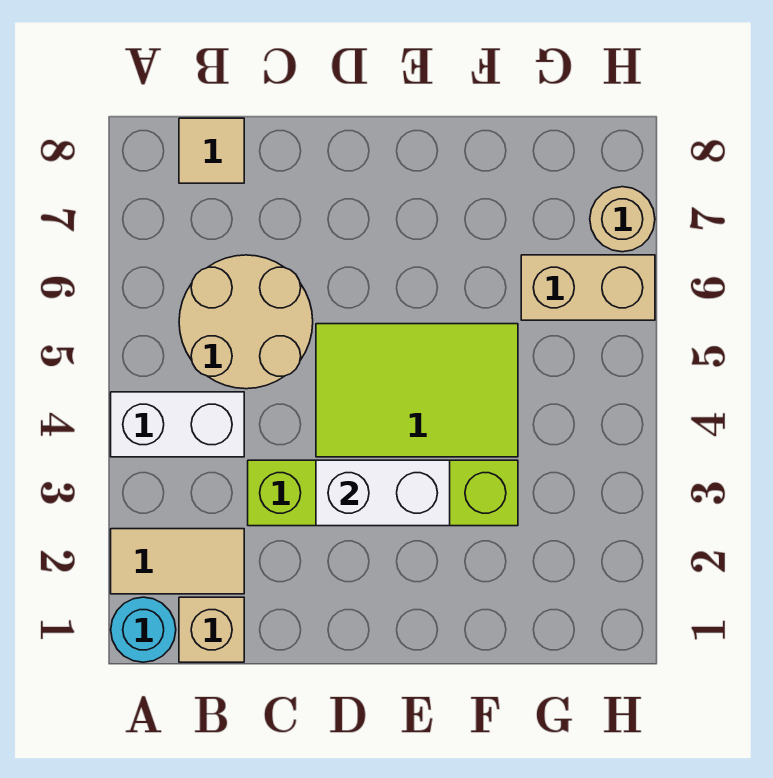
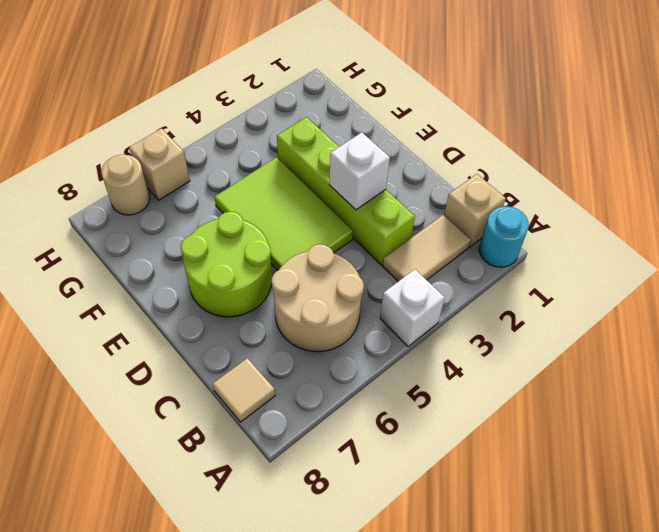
tan 1x2 tile [111,529,244,594] -> tan 1x2 tile turned to [383,215,471,281]
white 1x2 brick [111,392,244,457] -> white 1x1 brick [380,269,445,346]
white 1x2 brick [316,460,450,526] -> white 1x1 brick [329,132,390,210]
none -> lime 2x2 round brick [181,212,272,317]
tan 1x2 brick [521,255,655,320] -> tan 1x1 brick [129,128,190,200]

